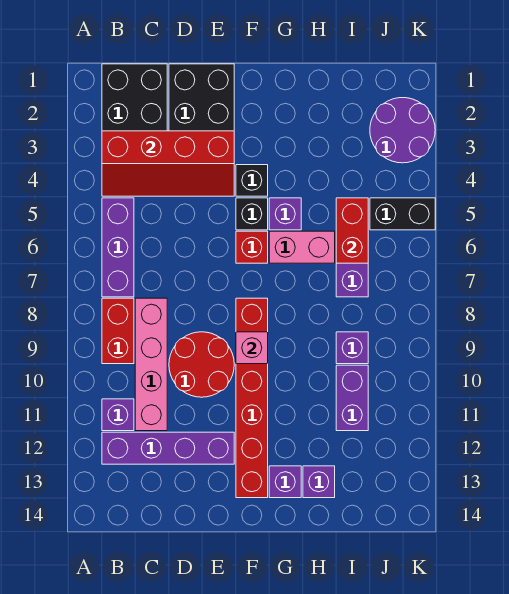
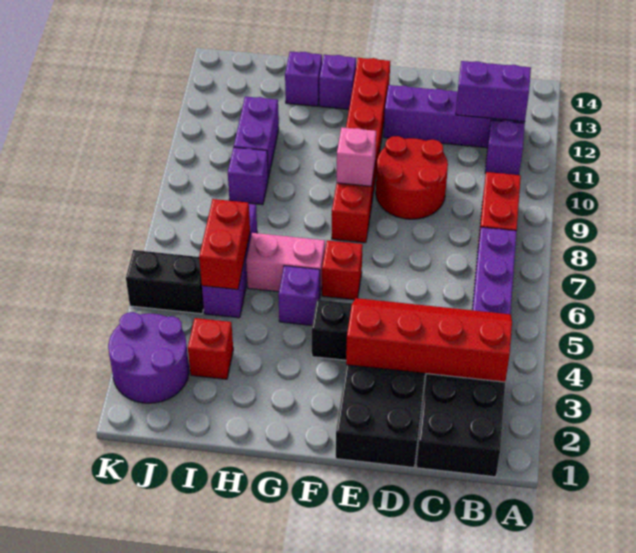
none -> purple 1x2 brick [456,61,531,122]
pink 1x4 brick [135,298,167,431] -> none
black 1x1 brick [236,198,268,230] -> none
none -> red 1x1 brick [188,318,233,379]

